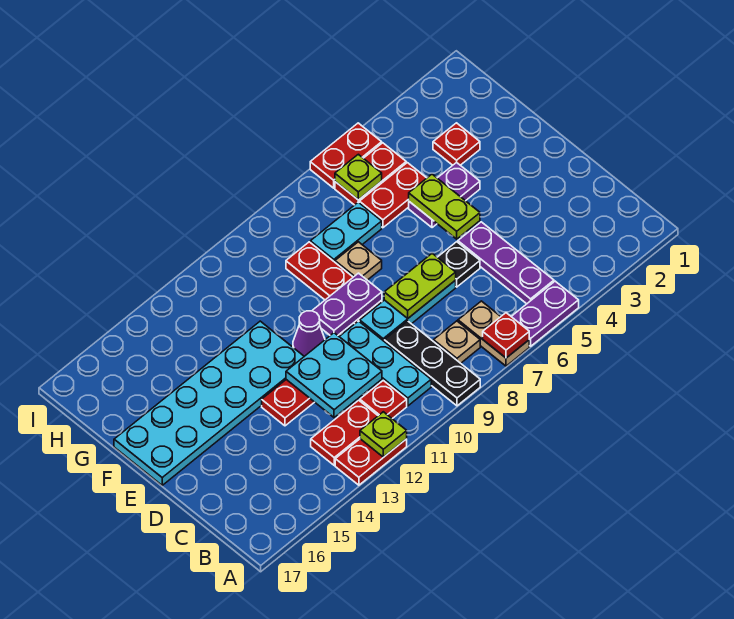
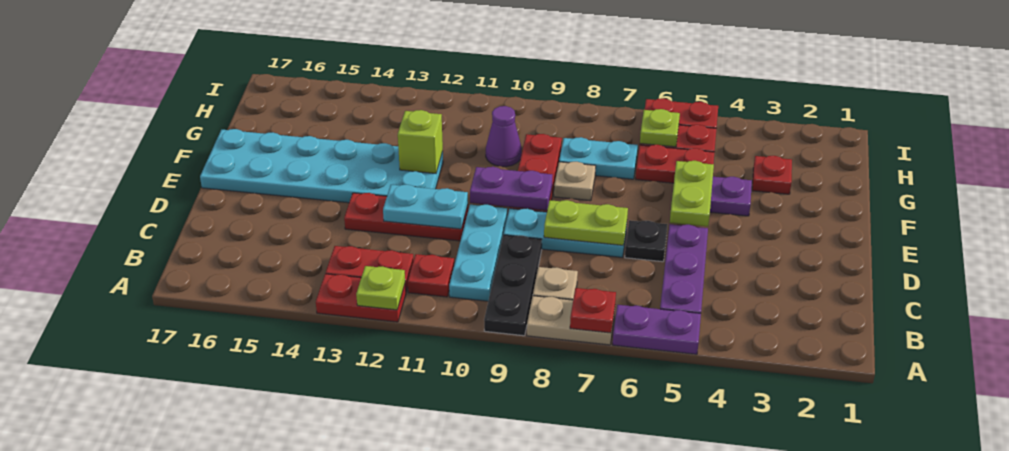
tan 1x2 plate [458,301,529,366] -> tan 1x2 plate turned to [527,296,615,345]
cyan 2x2 plate [286,333,382,418] -> cyan 1x2 plate [383,185,468,229]
purple 1x1 cone [293,311,325,356] -> purple 1x1 cone moved to [486,106,522,167]
none -> lime 1x1 brick [398,110,443,173]

